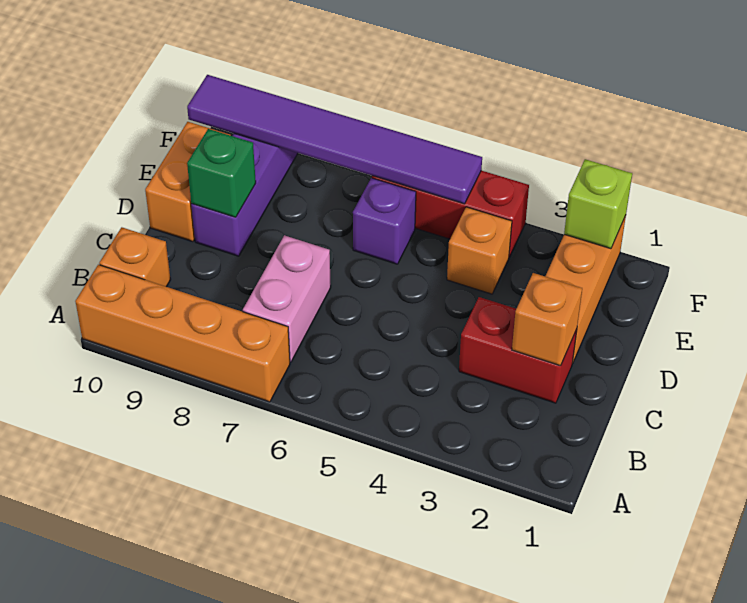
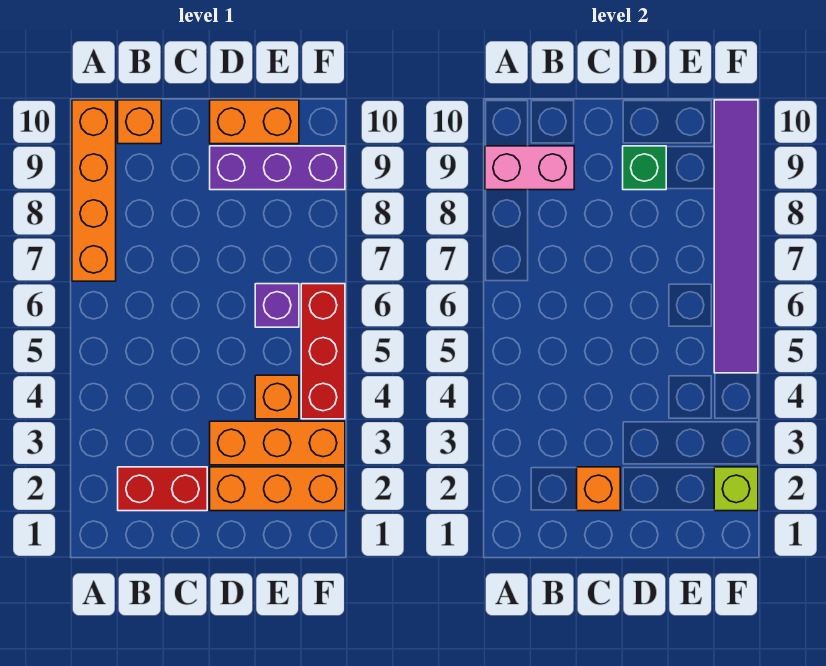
pink 1x2 brick [243,235,331,362] -> pink 1x2 brick moved to [485,146,574,190]
red 1x2 brick [459,297,577,403] -> red 1x2 brick turned to [118,467,207,511]
none -> orange 1x3 brick [210,421,345,465]

